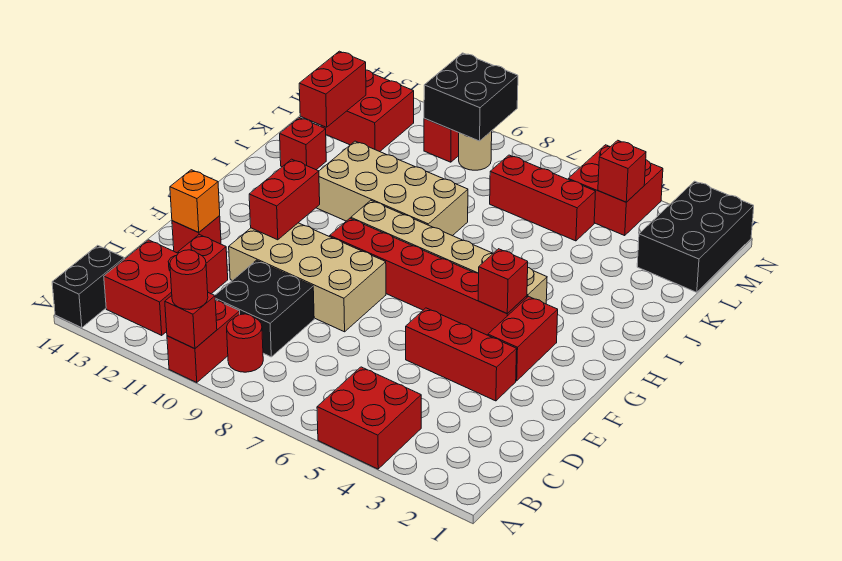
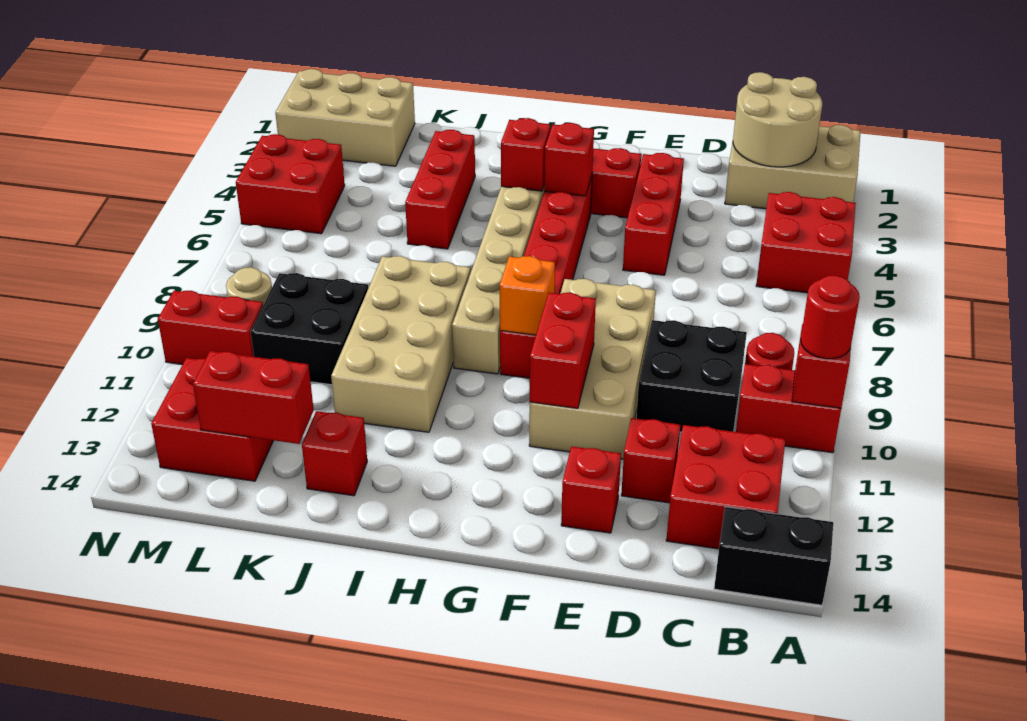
none -> tan 2x3 brick [725,125,861,209]
none -> tan 2x2 round brick [733,72,822,167]
orange 1x1 brick [170,170,220,232] -> orange 1x1 brick moved to [500,256,555,335]
red 1x2 brick [249,159,320,240] -> red 1x2 brick turned to [530,293,596,408]
black 2x3 brick [637,181,754,292] -> tan 2x3 brick [275,69,415,166]
red 1x3 brick [490,155,596,241] -> red 1x3 brick moved to [405,130,475,249]
red 1x1 brick [598,140,646,202] -> red 1x1 brick moved to [501,118,550,191]
black 2x2 brick [424,53,518,141] -> black 2x2 brick moved to [250,273,368,385]

